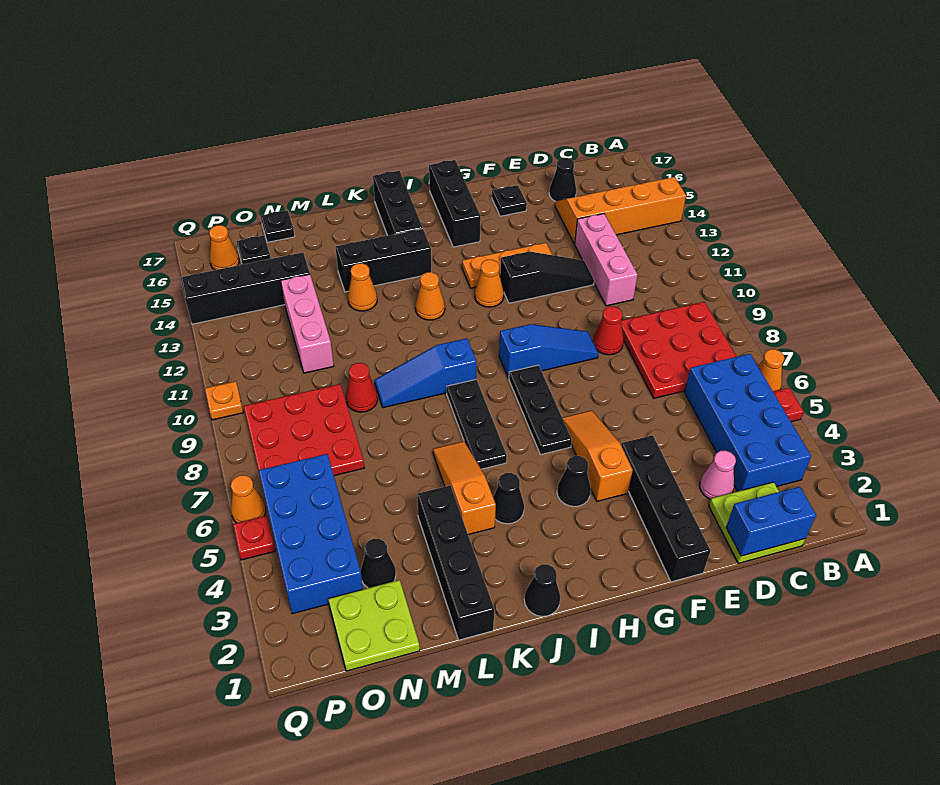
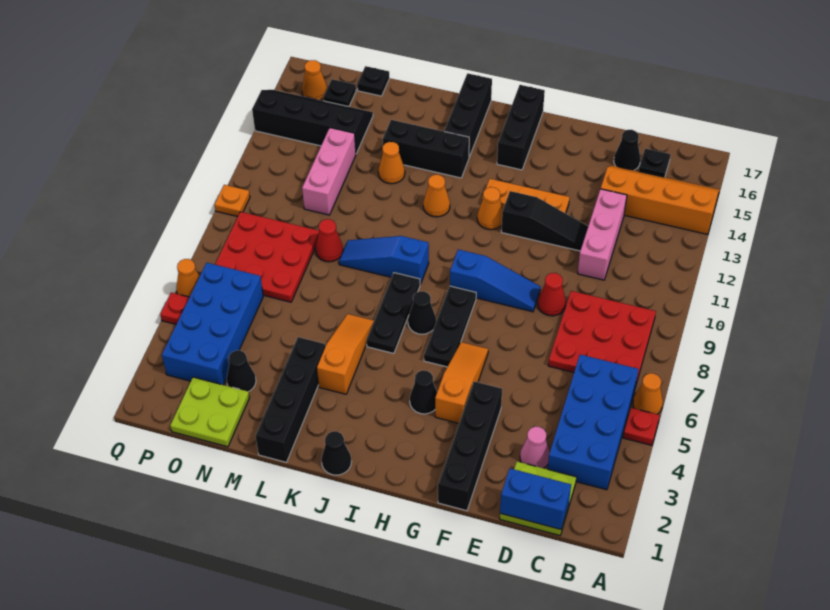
black 1x1 plate [492,185,527,216] -> black 1x1 plate moved to [639,148,671,177]
black 1x1 cone [493,473,524,524] -> black 1x1 cone moved to [408,291,436,334]

